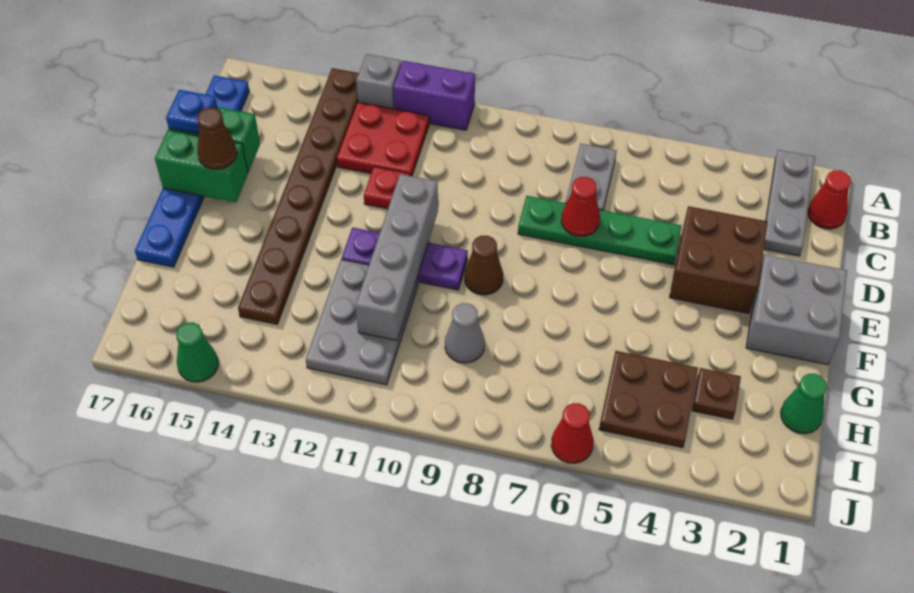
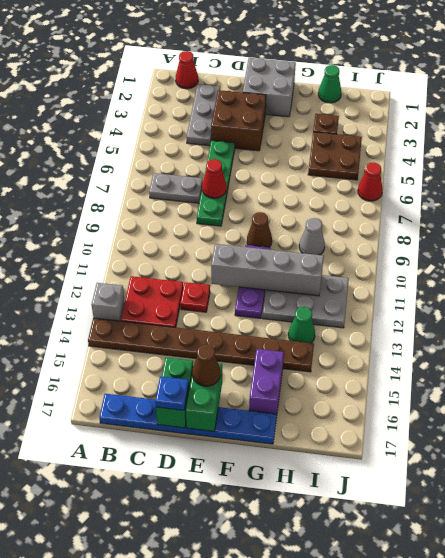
grey 1x3 plate [764,150,815,256] -> grey 1x3 plate turned to [187,84,220,146]
purple 1x2 brick [393,61,475,130] -> purple 1x2 brick moved to [249,349,284,414]
green 1x1 cone [176,322,218,382] -> green 1x1 cone moved to [288,307,315,343]

